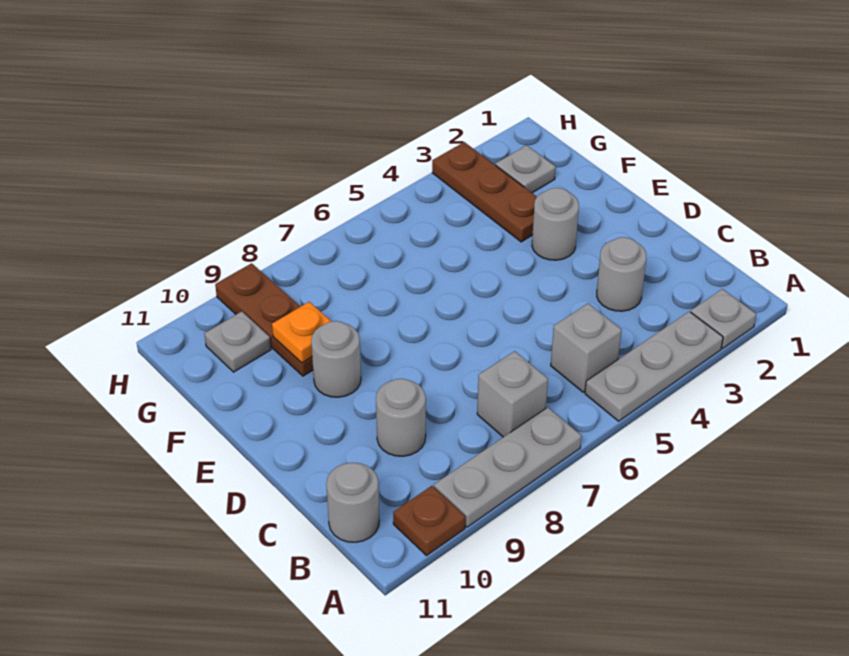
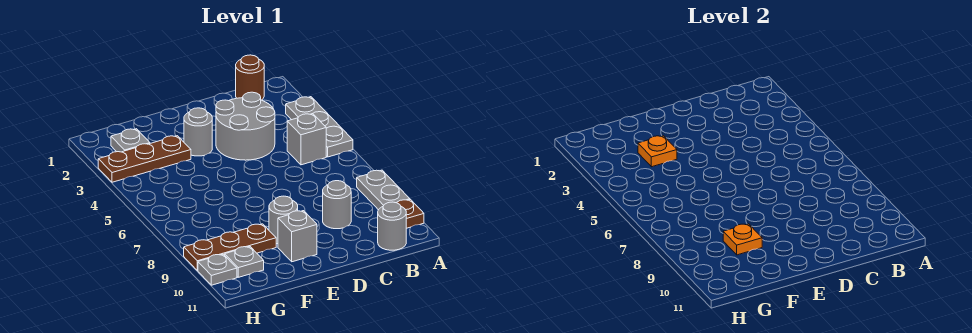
grey 1x1 plate [691,289,756,348] -> grey 1x1 plate moved to [198,254,237,285]
grey 1x3 plate [434,407,582,527] -> grey 1x2 plate [357,170,410,210]
none -> brown 1x1 round brick [236,55,264,100]
grey 1x1 brick [477,351,548,437] -> grey 1x1 brick moved to [278,211,317,262]
grey 1x1 round brick [597,237,646,311] -> grey 2x2 round brick [216,92,275,160]
none -> orange 1x1 plate [638,136,677,167]

